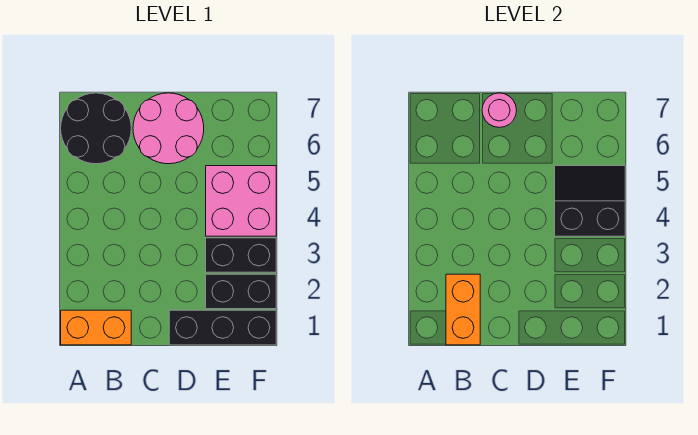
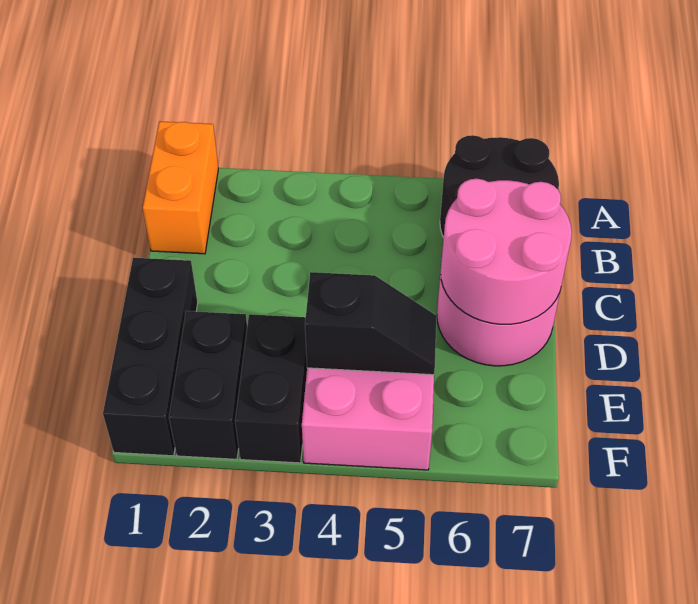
orange 1x2 brick [446,274,480,345] -> none
pink 1x1 round brick [482,93,517,128] -> pink 2x2 round brick [441,179,572,324]
black 2x2 slope [555,166,625,236] -> black 1x2 slope [305,272,437,375]

